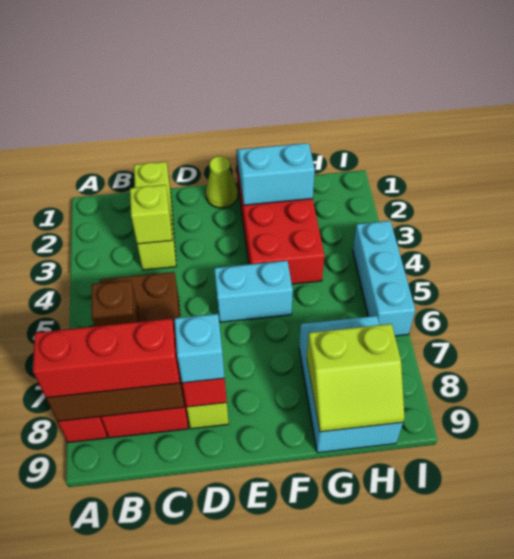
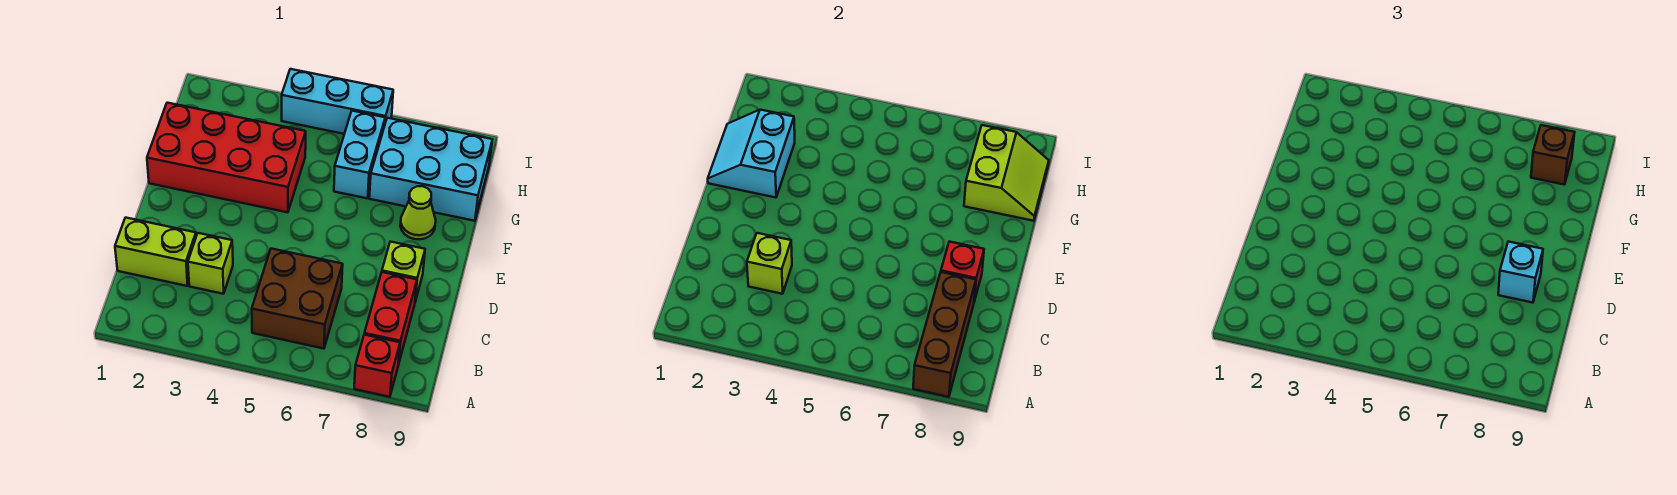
red 1x3 brick [33,319,180,398] -> none
brown 1x1 brick [92,280,138,326] -> brown 1x1 brick moved to [1531,125,1575,185]
lime 1x1 cone [206,156,238,208] -> lime 1x1 cone moved to [400,186,436,239]
cyan 1x2 brick [214,261,293,322] -> cyan 1x2 brick moved to [334,111,385,198]

